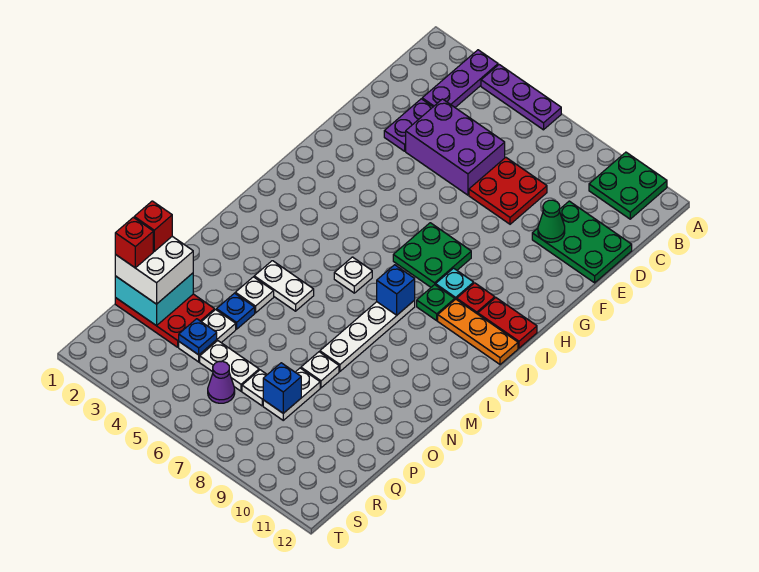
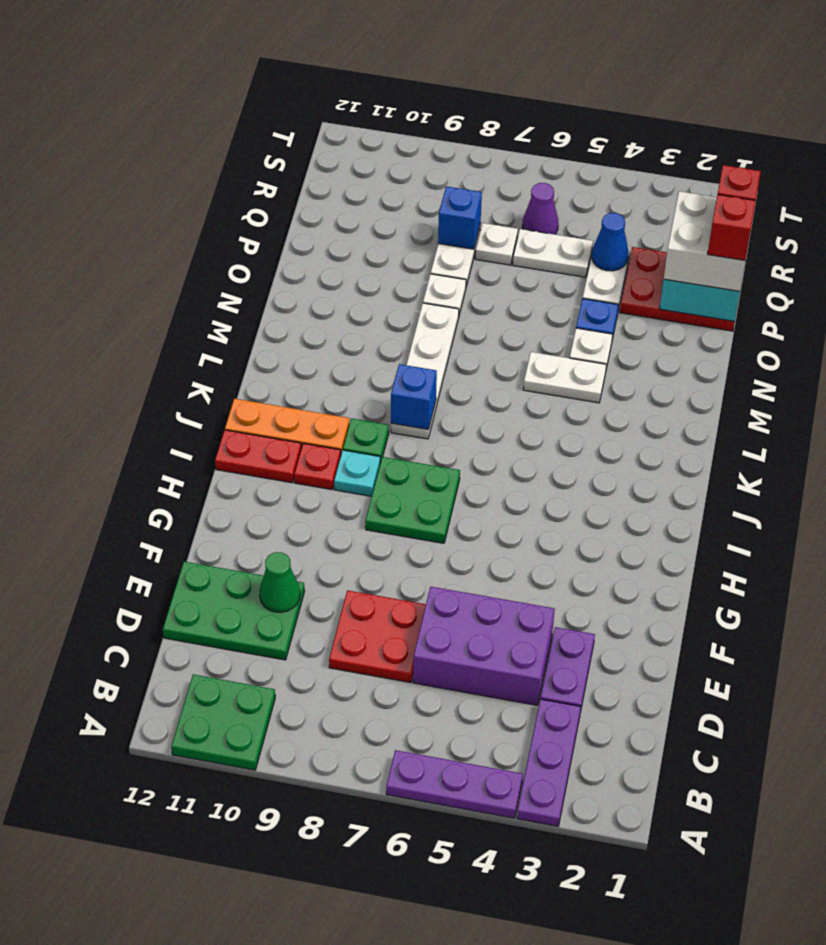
white 1x1 plate [334,257,372,293] -> none
blue 1x1 plate [179,319,217,355] -> blue 1x1 cone [592,213,628,271]

